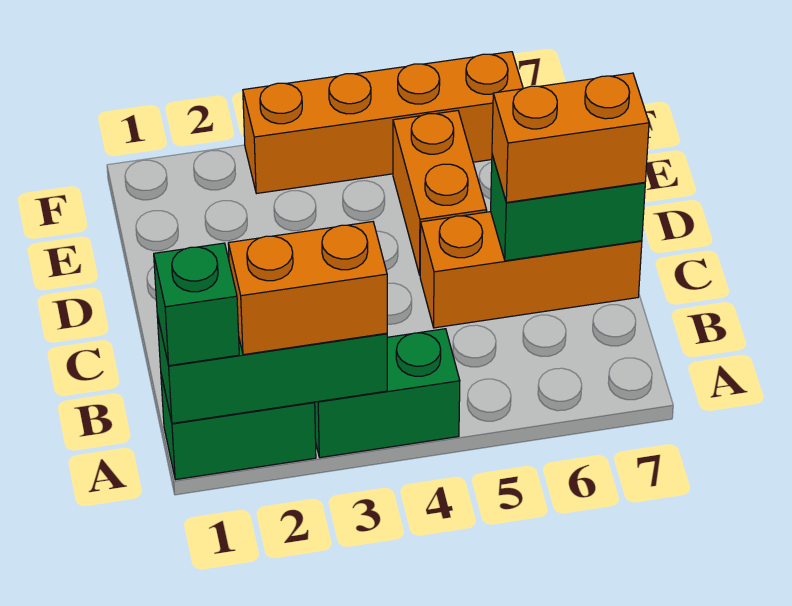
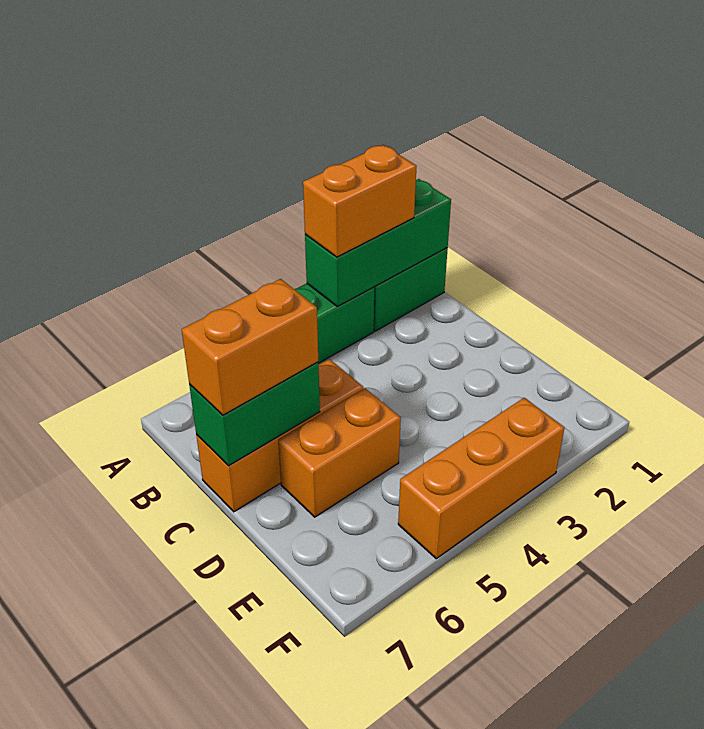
green 1x1 brick [154,243,239,366] -> none
orange 1x2 brick [393,111,487,275] -> orange 1x2 brick turned to [278,388,401,517]
orange 1x4 brick [243,52,523,194] -> orange 1x3 brick [398,398,565,559]

